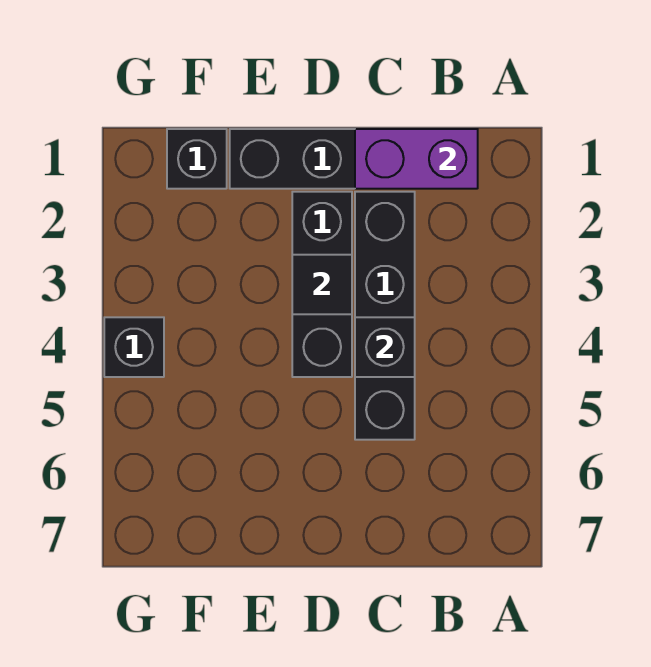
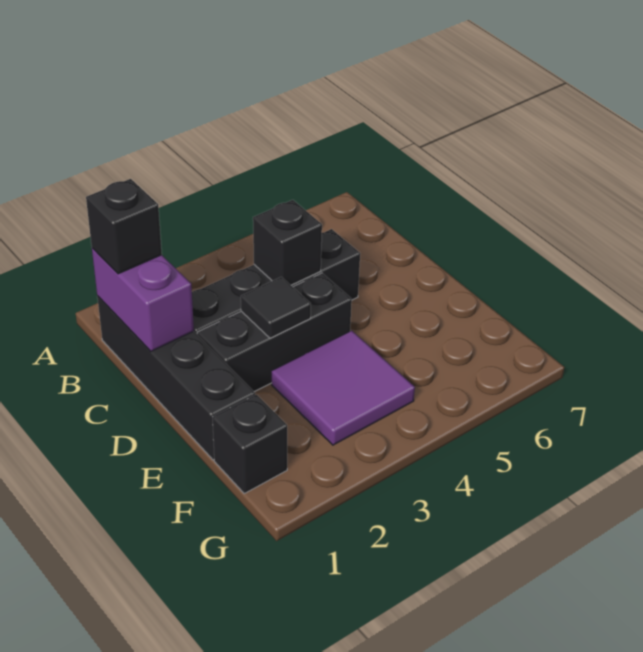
none -> purple 2x2 tile [272,331,415,445]
black 1x1 brick [104,317,164,377] -> black 1x1 brick moved to [86,179,162,274]

